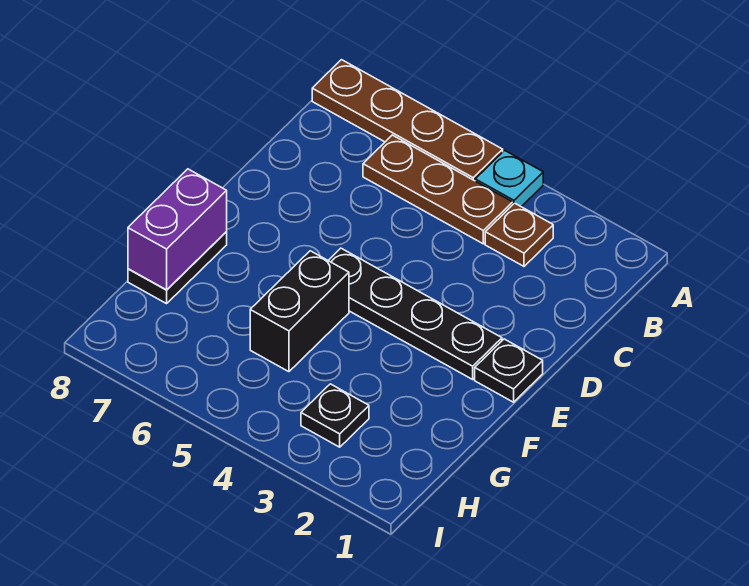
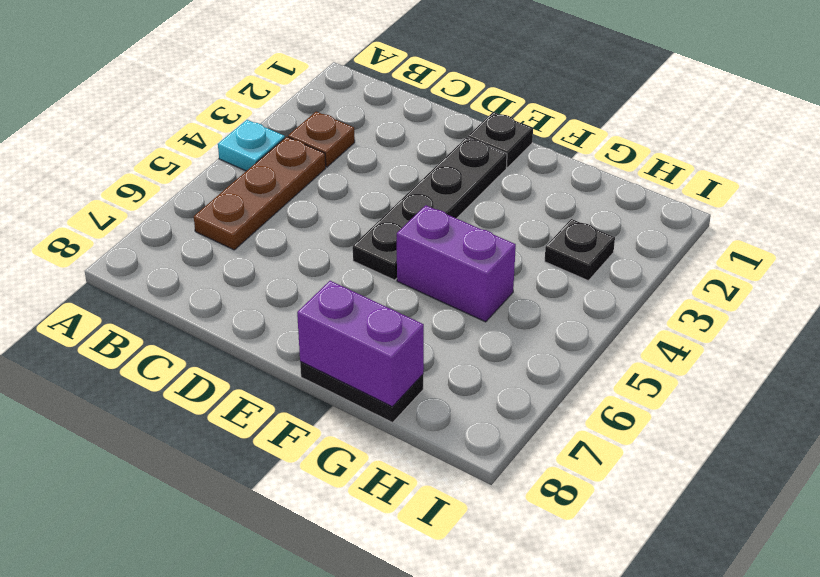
brown 1x4 plate [312,60,503,181] -> none
black 1x2 brick [250,251,349,372] -> purple 1x2 brick [397,205,516,322]

